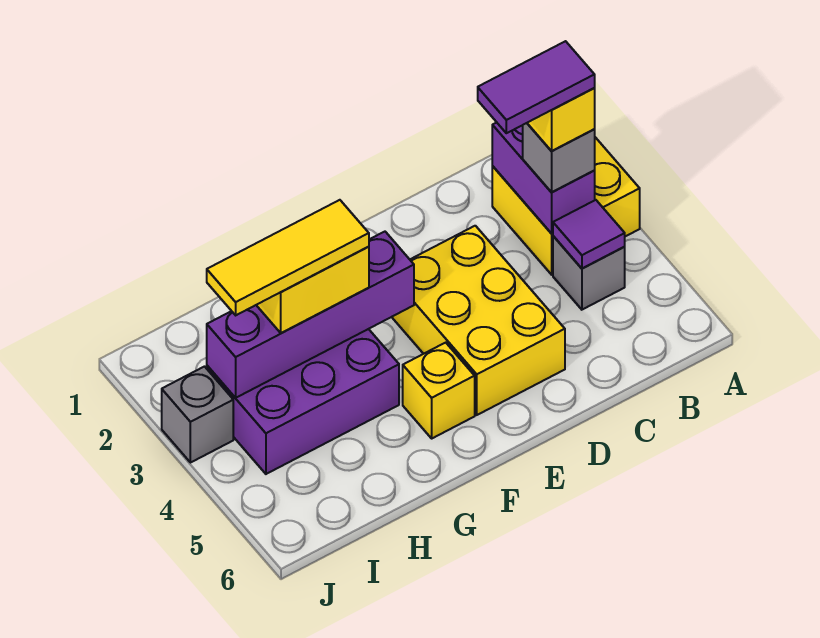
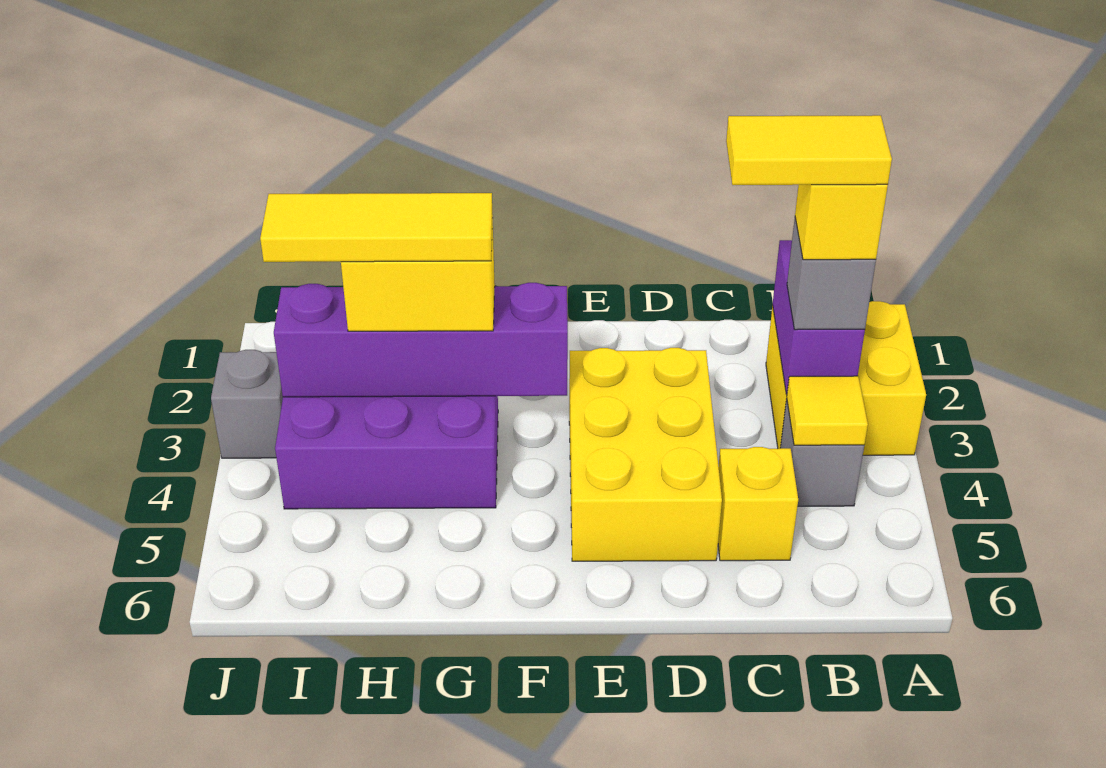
purple 1x2 tile [478,41,595,133] -> yellow 1x2 tile [726,115,892,185]
purple 1x1 tile [553,200,625,269] -> yellow 1x1 tile [787,376,868,445]
yellow 1x1 brick [403,343,475,438] -> yellow 1x1 brick moved to [718,447,798,561]

